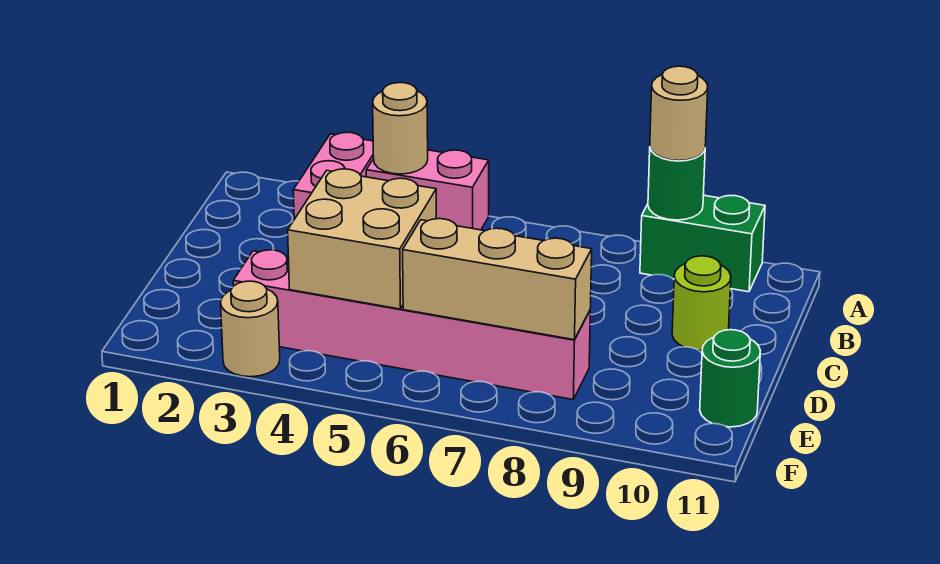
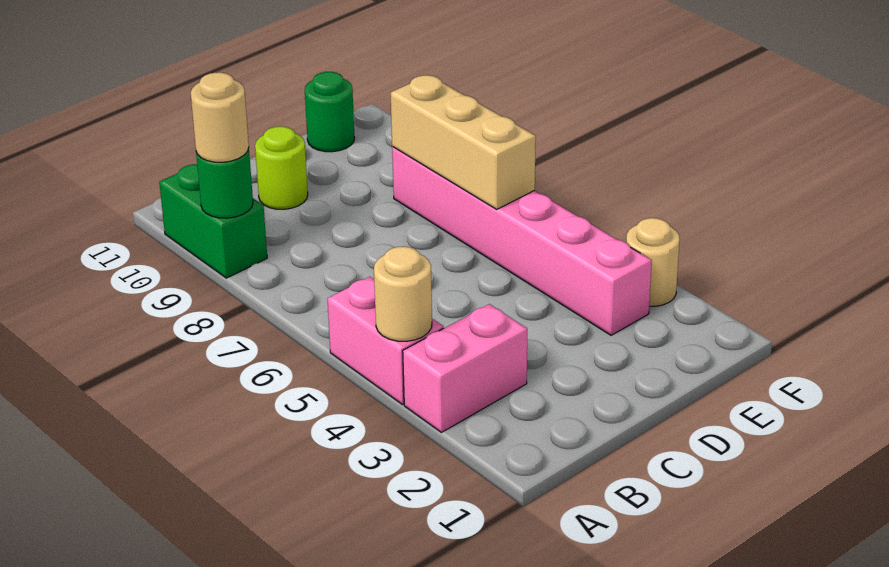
tan 2x2 brick [288,169,436,309] -> none

